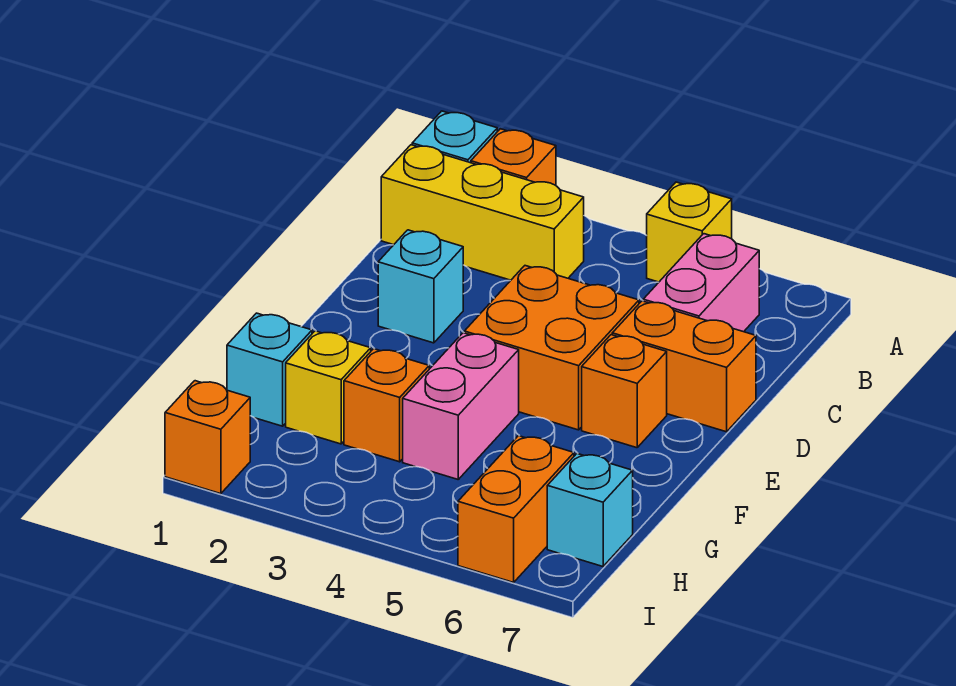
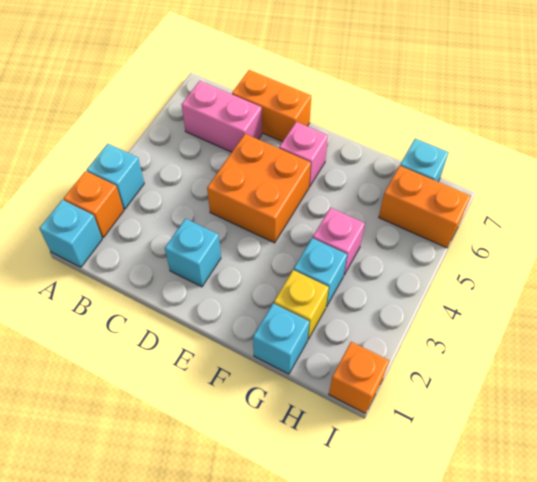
none -> cyan 1x1 brick [87,144,144,209]
yellow 1x1 brick [647,182,732,282] -> none
yellow 1x3 brick [381,145,584,280] -> none
orange 1x2 brick [612,301,756,432] -> orange 1x2 brick turned to [232,70,311,142]
orange 1x1 brick [582,335,667,448] -> pink 1x1 brick [279,122,328,187]
pink 1x2 brick [403,333,519,479] -> pink 1x1 brick [313,208,365,275]
orange 1x1 brick [344,349,429,462] -> cyan 1x1 brick [294,238,347,307]

